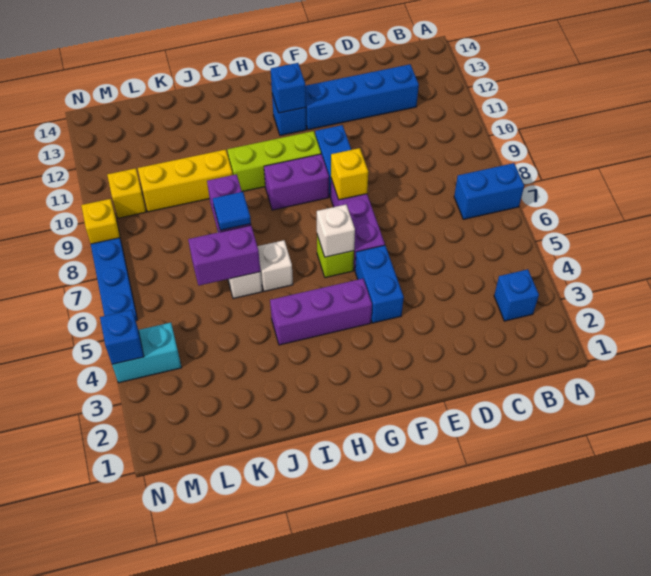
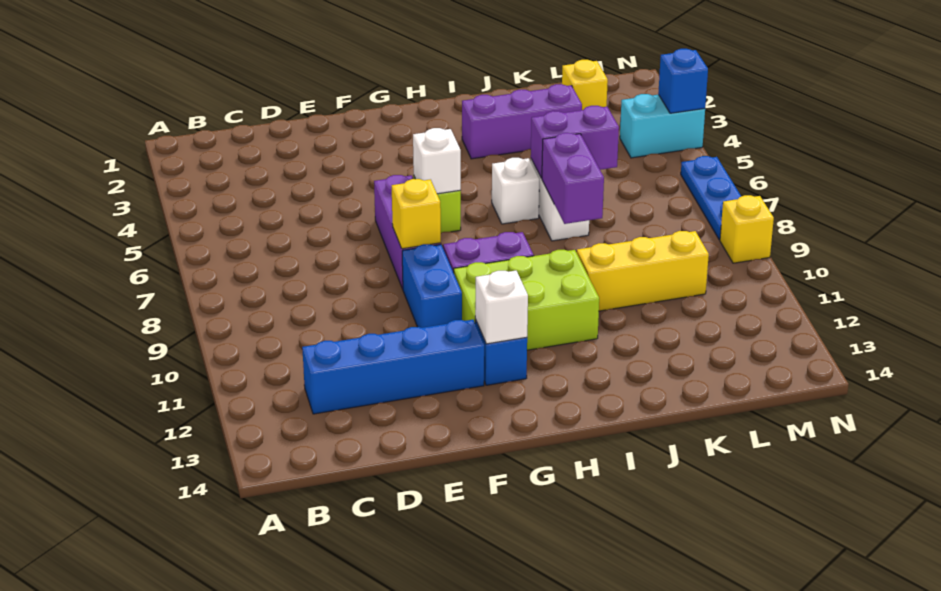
blue 1x2 brick [454,163,524,219] -> none
blue 1x1 brick [494,269,539,321] -> none
blue 1x2 brick [355,245,404,323] -> none
purple 1x3 brick [270,279,372,345] -> purple 1x3 brick moved to [462,84,582,159]
lime 1x3 brick [227,131,321,192] -> lime 2x3 brick [454,250,599,350]
blue 1x1 brick [271,63,306,113] -> white 1x1 brick [475,270,528,344]
blue 1x1 tile [213,192,251,230] -> none
yellow 1x1 brick [107,168,146,218] -> yellow 1x1 brick moved to [562,60,608,110]

